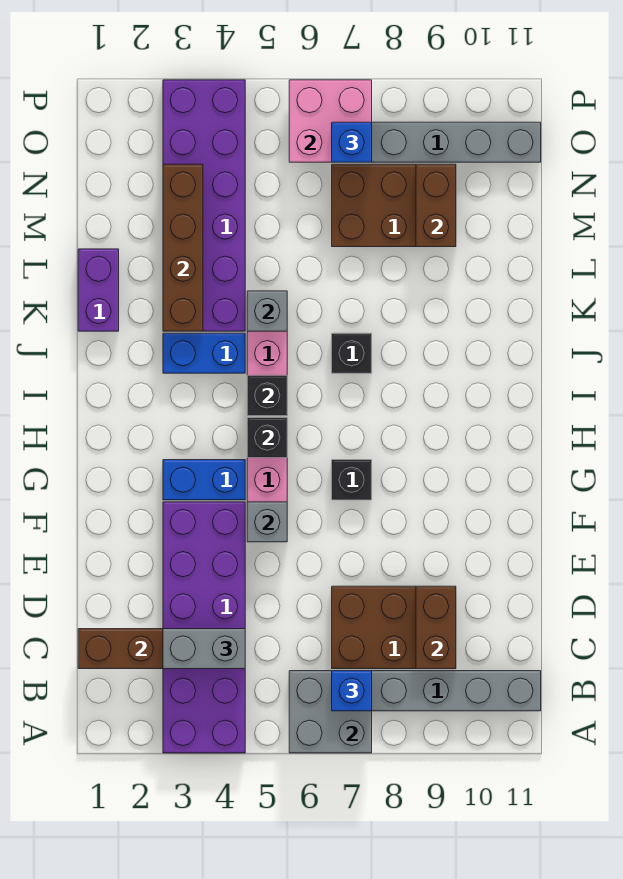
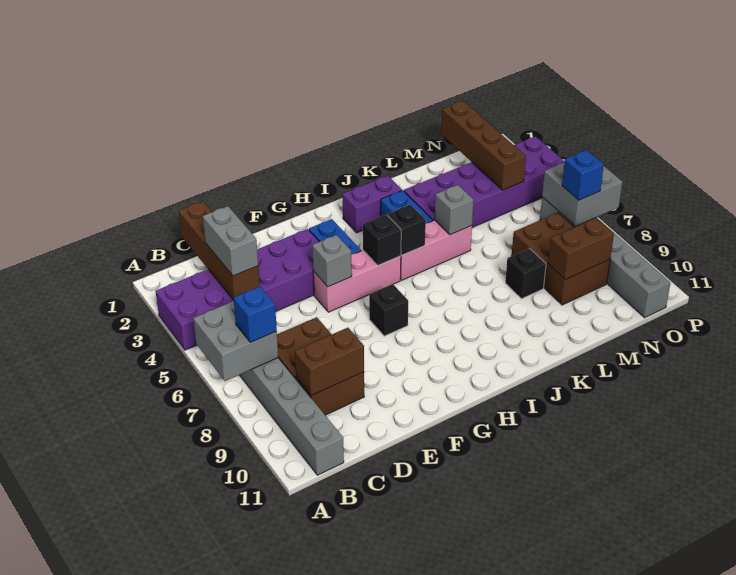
black 1x1 brick [332,333,372,373] -> black 1x1 brick moved to [505,248,546,299]
purple 1x2 brick [78,249,119,331] -> purple 1x2 brick moved to [342,176,402,233]
brown 1x4 brick [163,164,203,331] -> brown 1x4 brick turned to [441,101,526,190]
pink 2x2 brick [289,80,372,162] -> grey 2x2 brick [542,163,622,226]

